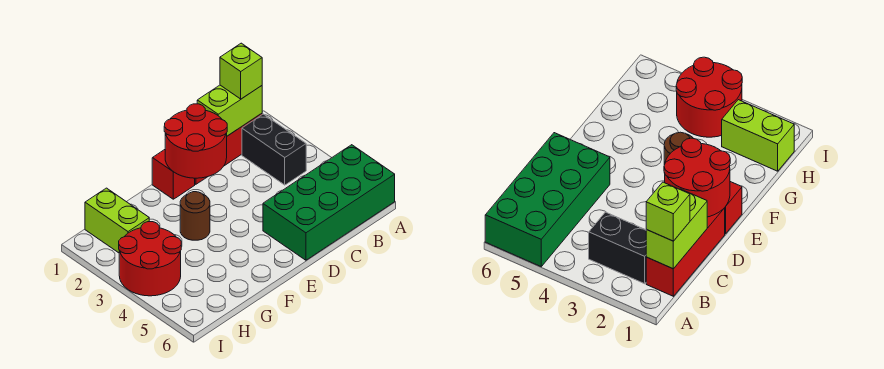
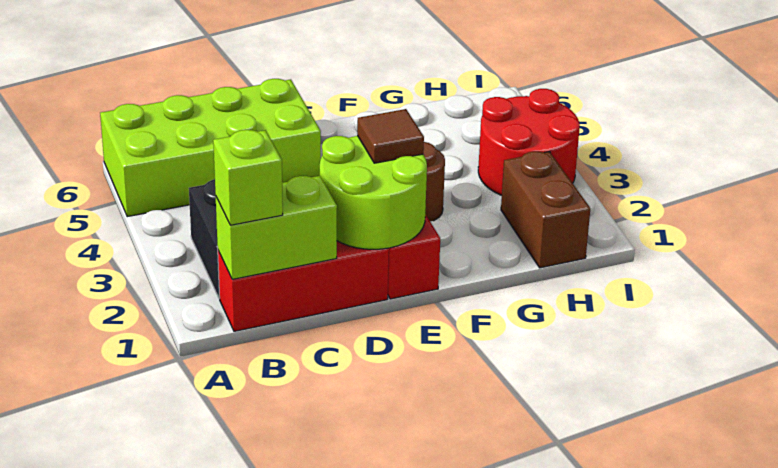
green 2x4 brick [263,145,395,260] -> lime 2x4 brick [100,79,321,217]
red 2x2 round brick [164,104,227,178] -> lime 2x2 round brick [320,136,427,249]
none -> brown 1x1 tile [357,109,424,163]
lime 1x2 brick [85,188,149,253] -> brown 1x2 brick [501,151,590,268]

